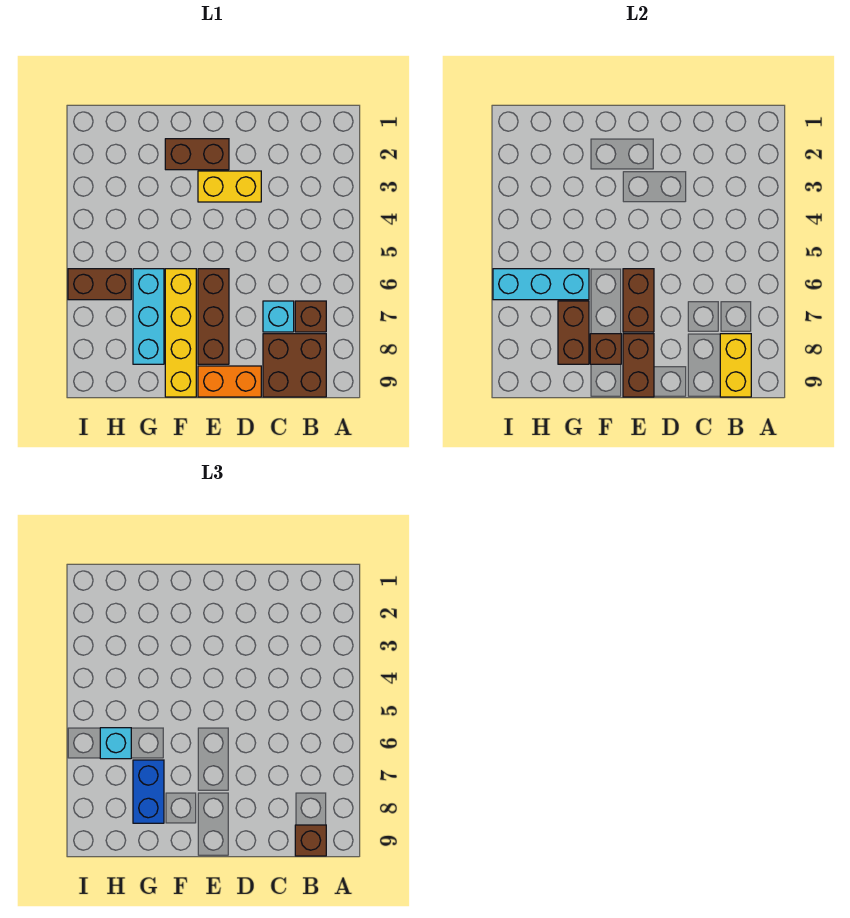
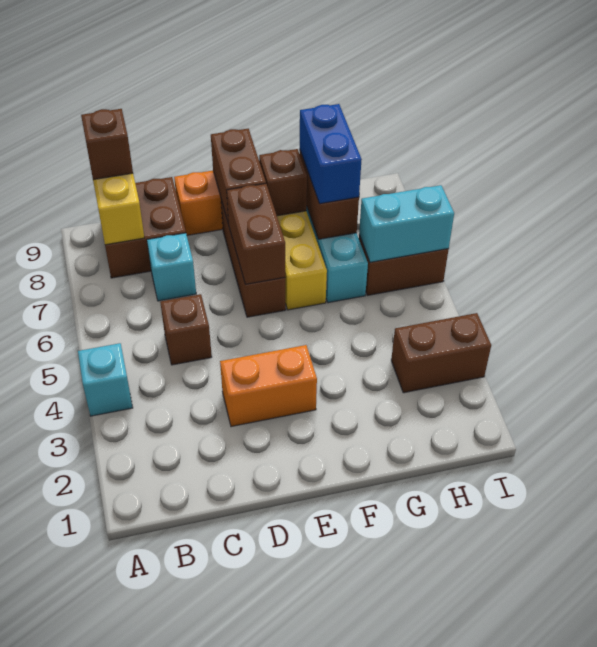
brown 1x1 brick [295,301,326,332] -> brown 1x1 brick moved to [160,294,212,365]
yellow 1x2 brick [198,171,261,202] -> orange 1x2 brick [220,345,317,427]
brown 1x2 brick [165,139,229,170] -> brown 1x2 brick moved to [391,313,491,393]
cyan 1x3 brick [493,269,589,300] -> cyan 1x2 brick [359,185,454,262]
cyan 1x1 brick [100,728,131,759] -> cyan 1x1 brick moved to [78,343,133,416]

